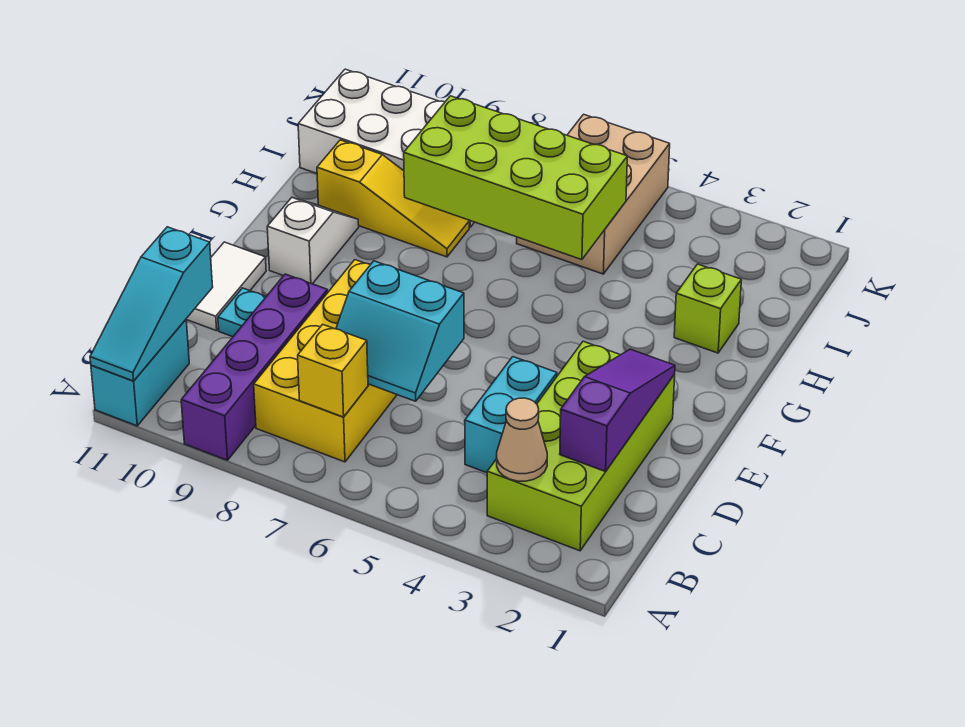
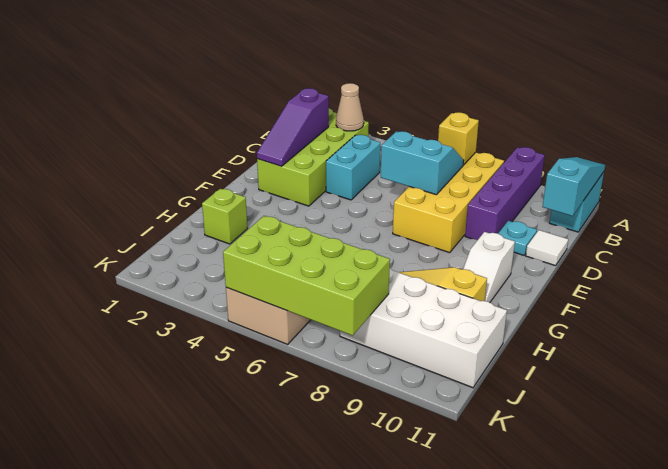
white 1x2 tile [186,242,266,331] -> white 1x1 tile [526,230,568,266]
lime 2x4 brick [404,96,627,260] -> lime 2x4 brick moved to [223,216,390,335]

